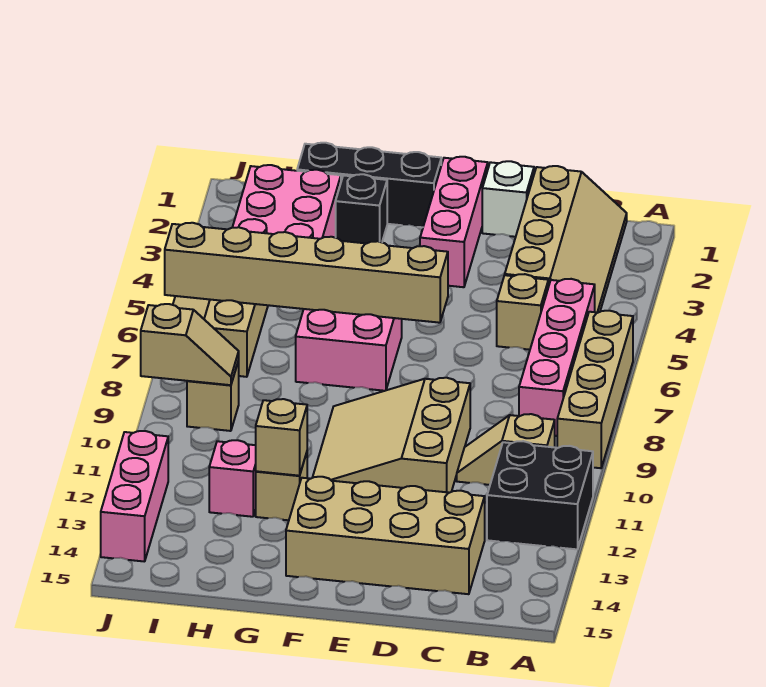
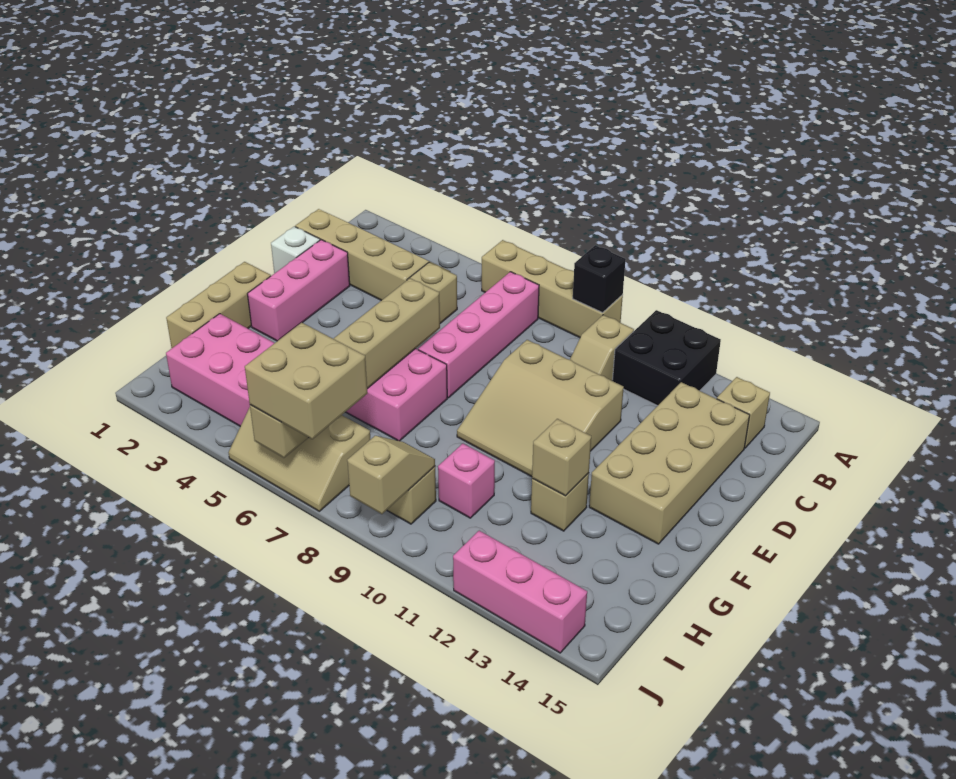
pink 1x4 brick [519,279,595,436] -> pink 1x4 brick turned to [418,272,539,398]
none -> tan 1x1 brick [717,377,770,448]
pink 1x3 brick [420,157,488,287] -> pink 1x3 brick turned to [248,240,350,341]
black 1x3 brick [297,143,441,227] -> tan 1x3 brick [166,262,271,348]
black 1x1 brick [336,174,387,243] -> black 1x1 brick moved to [573,245,626,313]
pink 1x1 brick [209,440,256,517] -> pink 1x1 brick moved to [438,444,495,518]
none -> tan 2x2 brick [245,323,368,439]

